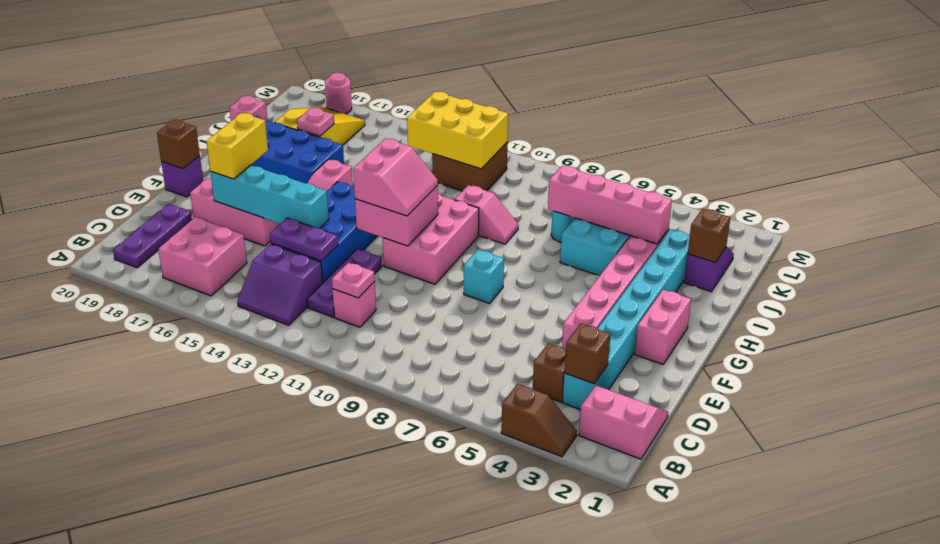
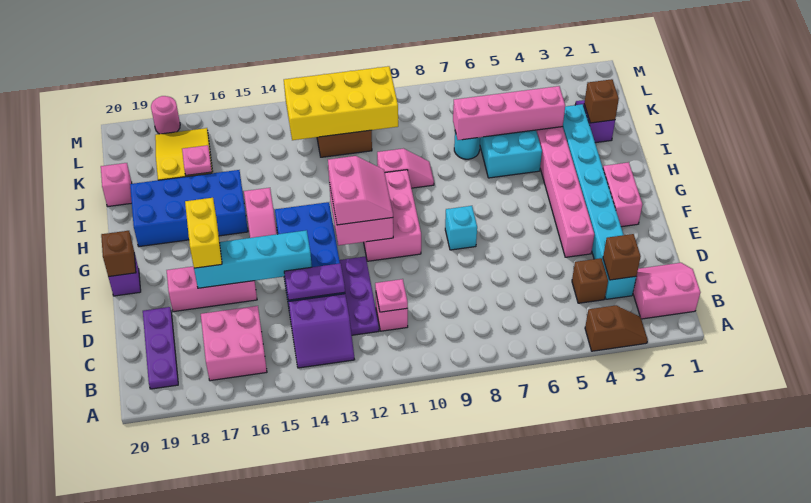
yellow 2x3 brick [407,92,508,169] -> yellow 2x4 brick [284,66,398,140]

